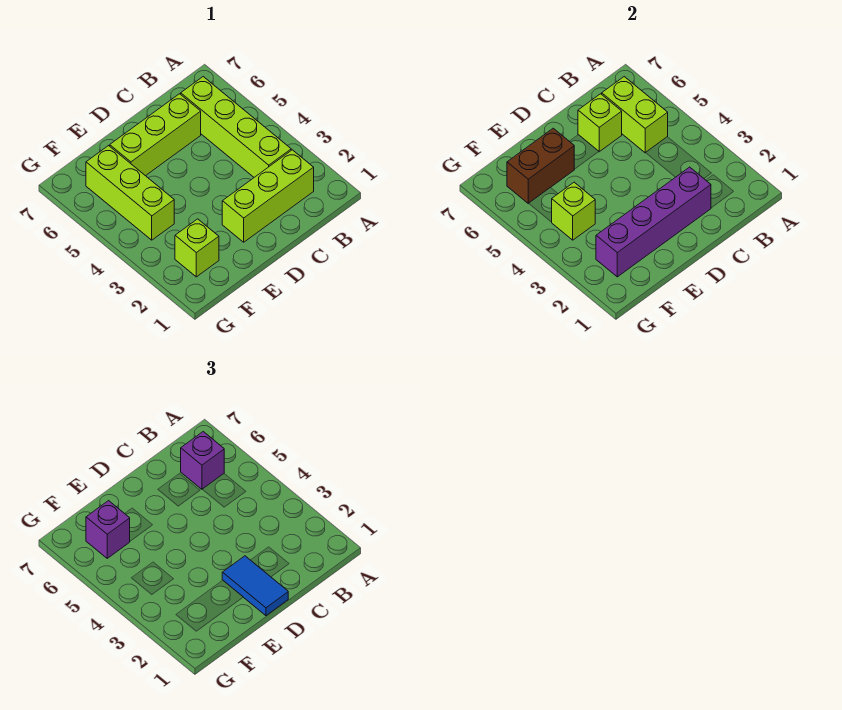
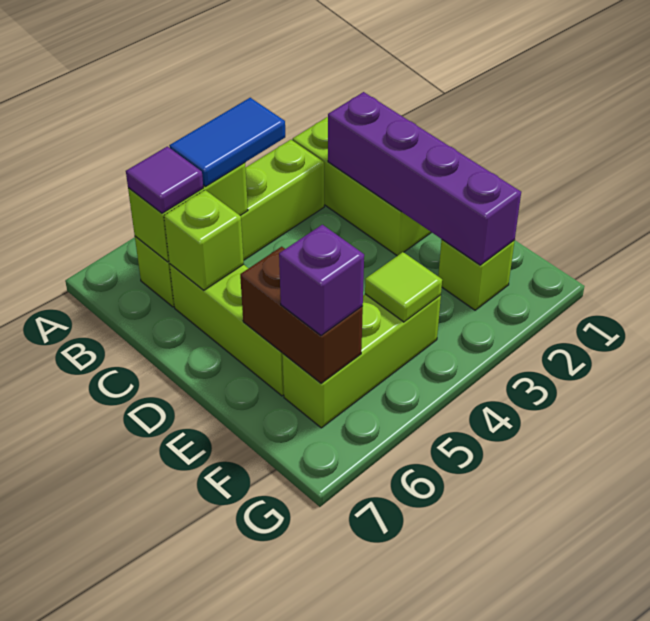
purple 1x1 brick [181,432,224,489] -> purple 1x1 tile [126,146,203,213]
blue 1x2 tile [222,556,288,616] -> blue 1x2 tile moved to [169,98,285,187]
lime 1x1 brick [552,182,595,240] -> lime 1x1 tile [365,252,442,322]

